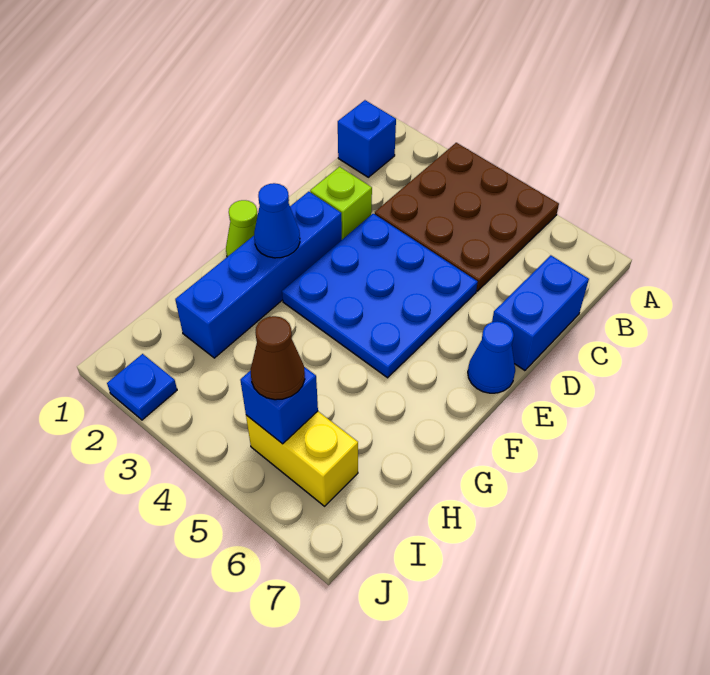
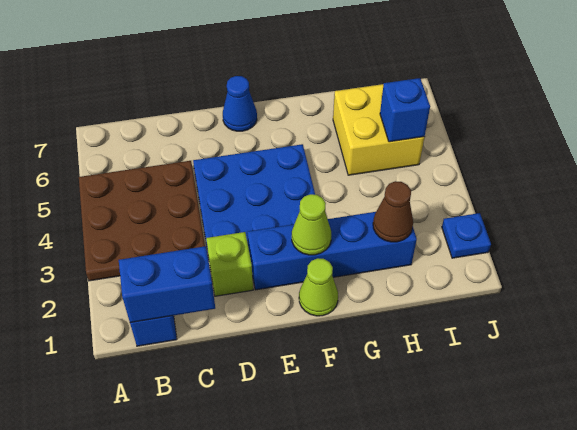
blue 1x2 brick [492,255,589,371] -> blue 1x2 brick moved to [119,246,215,323]
blue 1x1 cone [254,183,300,258] -> lime 1x1 cone [292,194,331,255]
yellow 1x2 brick [246,411,358,506] -> yellow 2x2 brick [333,84,424,175]
brown 1x1 cone [251,316,305,400] -> brown 1x1 cone moved to [373,181,413,242]

